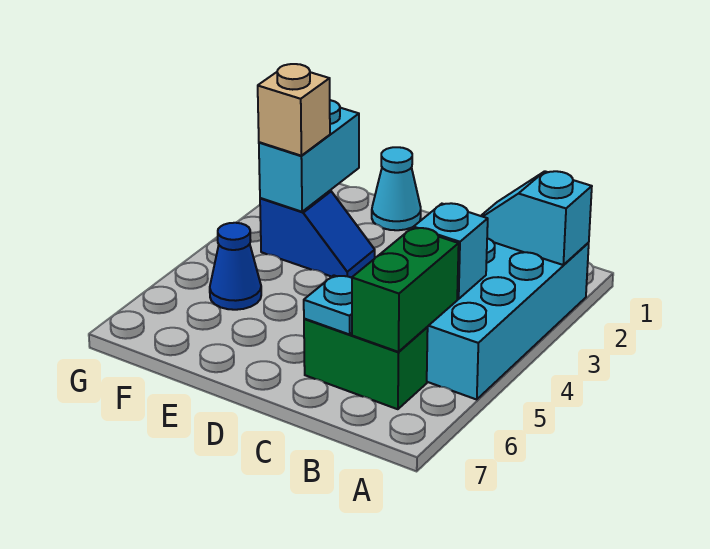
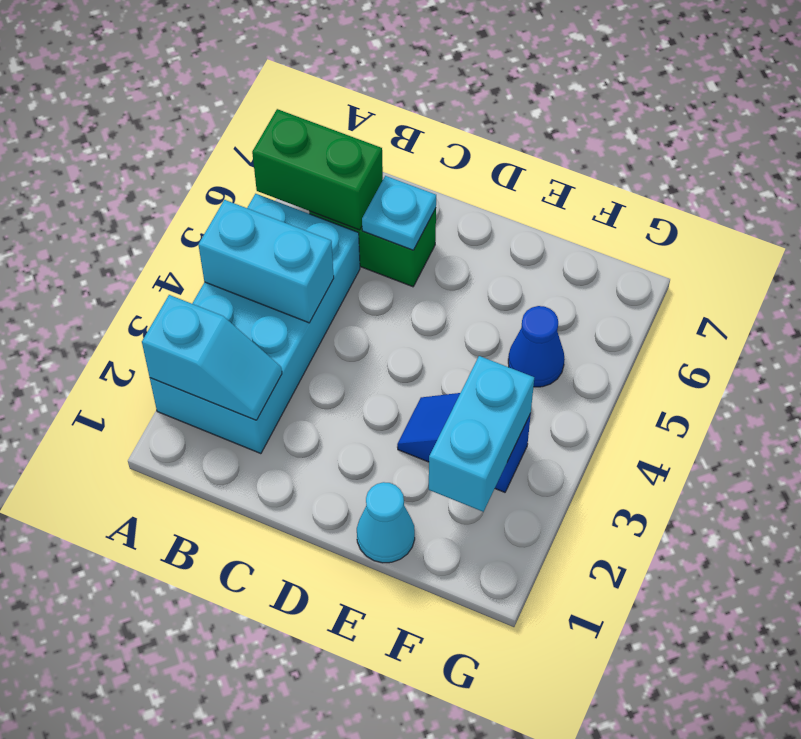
cyan 1x1 brick [414,203,488,299] -> cyan 1x2 brick [198,200,334,323]
green 1x2 brick [352,228,459,352] -> green 1x2 brick turned to [252,109,383,230]
tan 1x1 brick [258,64,330,156] -> none

